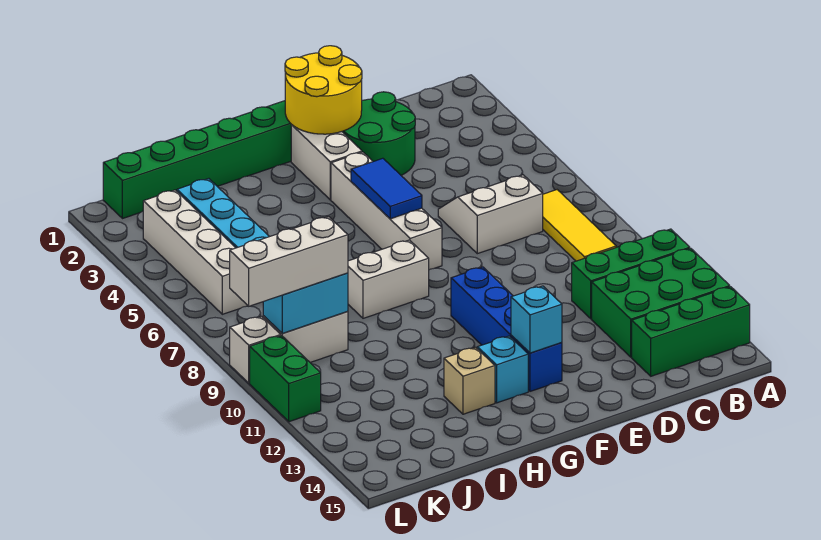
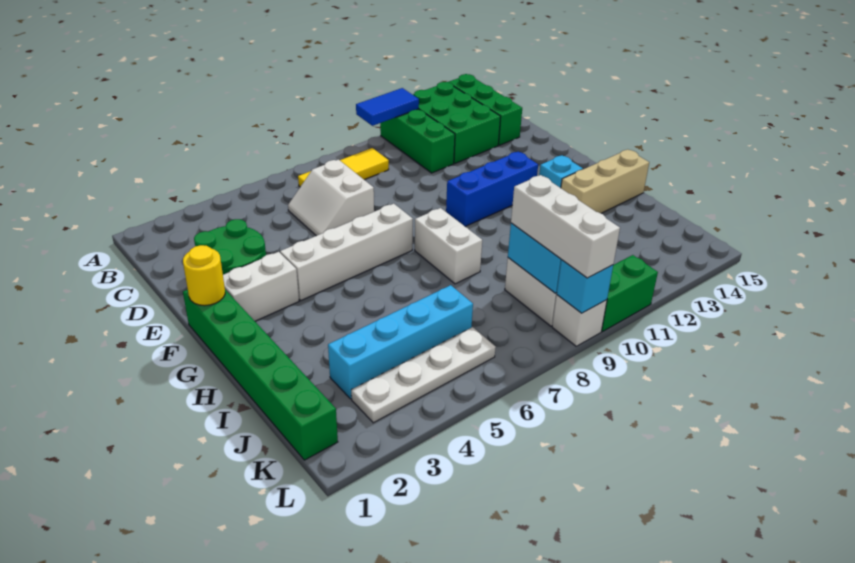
yellow 2x2 round brick [285,46,362,134] -> yellow 1x1 round brick [183,245,225,306]
blue 1x2 tile [351,158,422,219] -> blue 1x2 tile moved to [356,88,419,126]
blue 1x4 brick [451,267,562,391] -> blue 1x3 brick [446,152,538,226]
cyan 1x1 brick [511,286,562,353] -> cyan 1x1 brick moved to [557,260,613,313]
tan 1x1 brick [444,347,495,414] -> tan 1x3 brick [561,149,649,213]
white 1x4 brick [143,190,248,314] -> white 1x4 plate [351,327,496,423]

